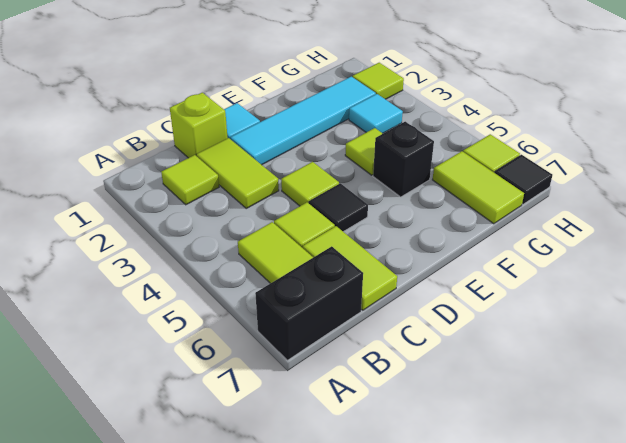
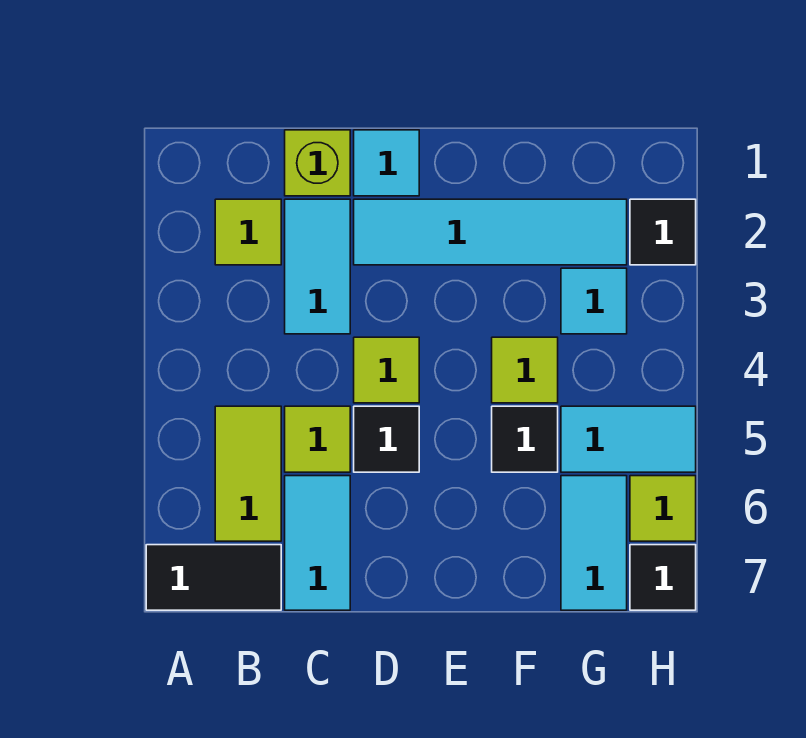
black 1x2 brick [255,246,363,360] -> black 1x2 tile [146,545,281,610]
lime 1x2 tile [197,138,279,208] -> cyan 1x2 tile [285,199,350,334]
lime 1x2 tile [303,226,397,310] -> cyan 1x2 tile [285,476,350,610]
black 1x1 brick [373,122,434,197] -> black 1x1 tile [492,406,558,472]
none -> cyan 1x2 tile [561,406,696,472]
lime 1x2 tile [433,151,524,224] -> cyan 1x2 tile [561,476,627,610]
lime 1x1 tile [353,63,404,99] -> black 1x1 tile [630,199,696,265]

